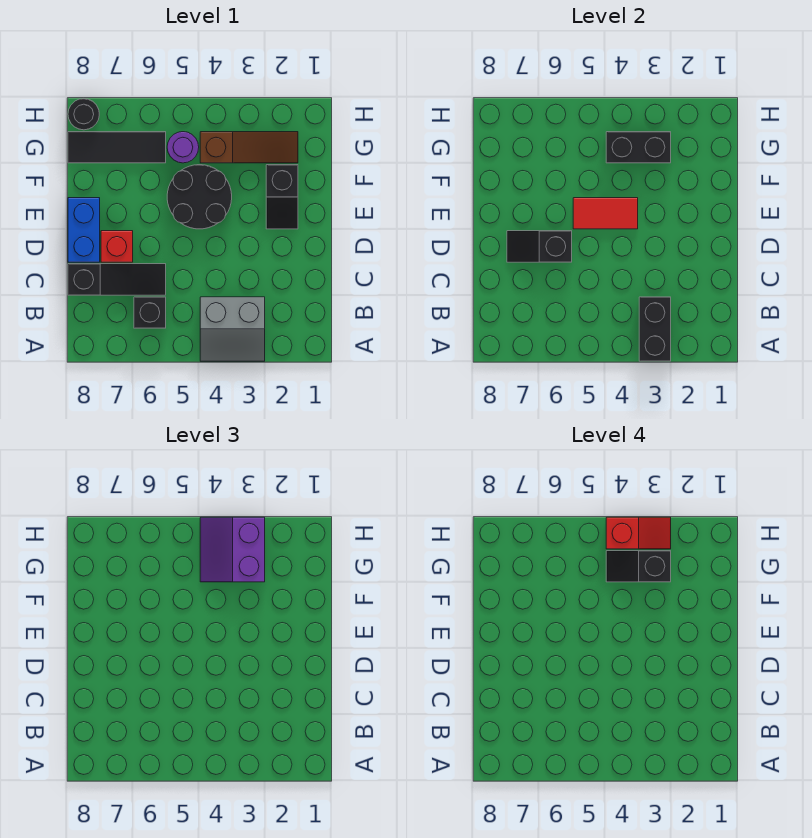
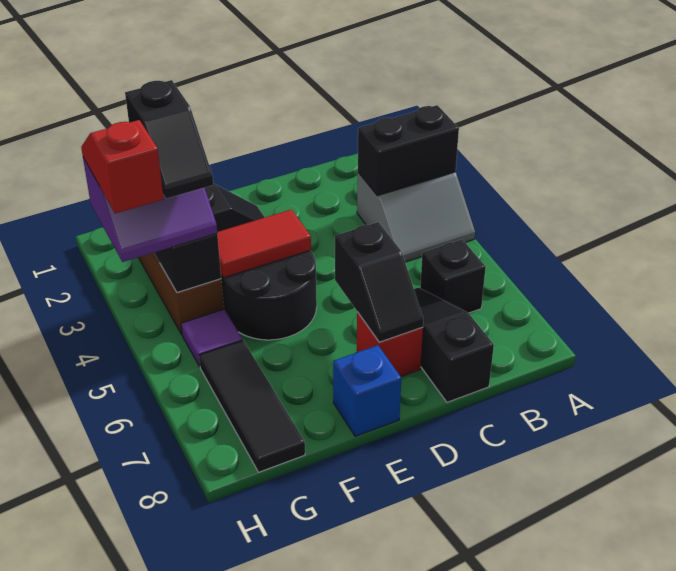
grey 2x2 slope [200,297,265,361] -> grey 2x2 slope turned to [357,172,475,262]
blue 1x2 brick [68,198,100,262] -> blue 1x1 brick [333,345,401,436]
red 1x2 tile [573,198,638,229] -> red 1x2 tile turned to [217,210,311,278]
purple 1x1 round brick [167,132,199,163] -> purple 1x1 tile [181,309,242,367]
black 1x1 round brick [68,99,99,130] -> none

